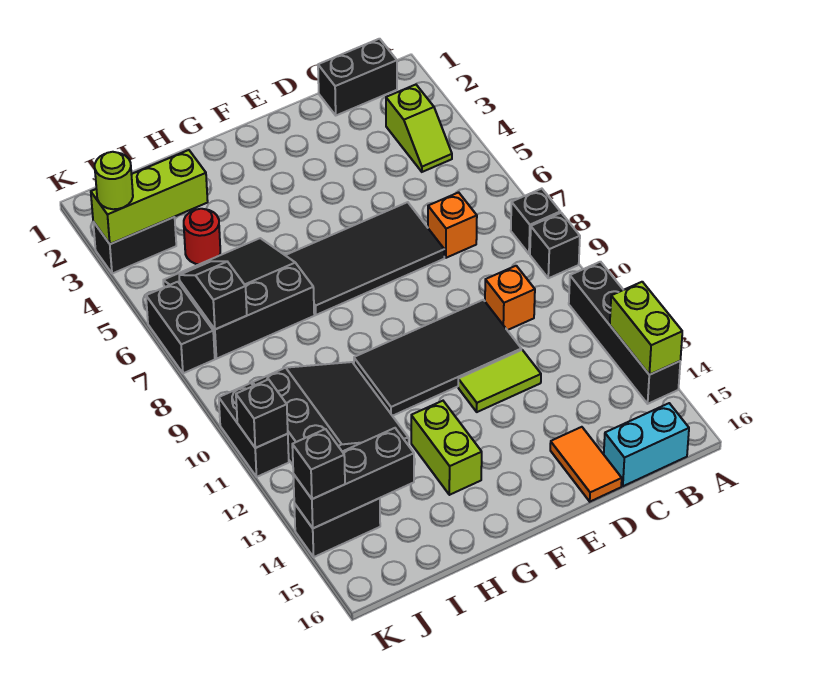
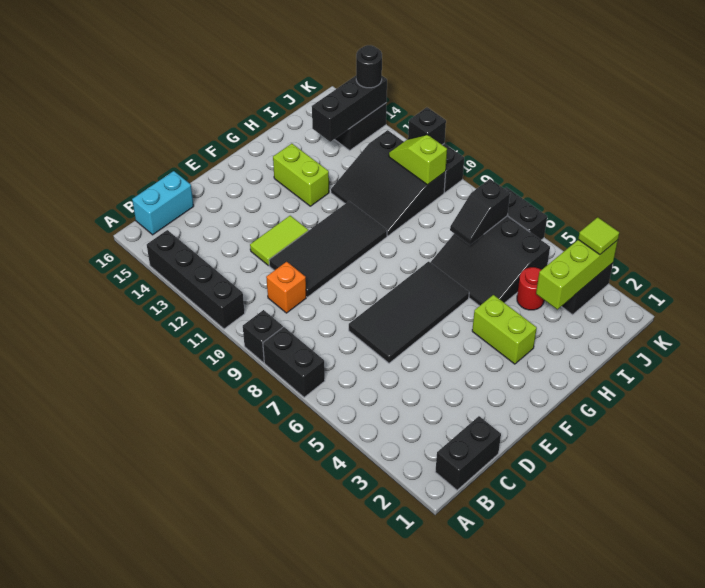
black 1x1 brick [511,189,560,254] -> black 1x2 brick [263,327,325,397]
lime 1x2 brick [610,282,682,375] -> lime 1x2 brick moved to [472,295,537,364]
lime 1x2 slope [386,84,452,172] -> lime 1x2 slope moved to [389,135,447,185]
orange 1x1 brick [428,192,477,258] -> none
orange 1x2 tile [550,427,622,502] -> none
black 3x3 slope [163,238,314,359] -> black 3x3 slope turned to [430,216,550,306]
black 1x2 slope [179,261,247,329] -> black 1x2 slope turned to [450,179,510,245]
lime 1x1 round brick [95,152,133,209] -> lime 1x1 tile [578,217,619,255]
black 1x1 brick [292,429,345,499] -> black 1x1 round brick [356,45,382,88]

